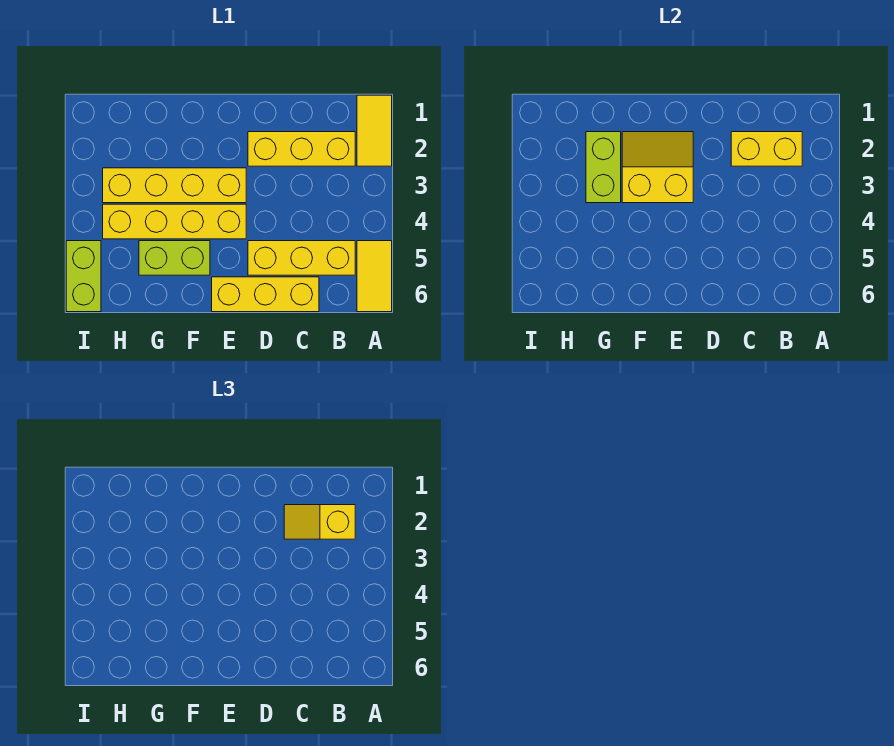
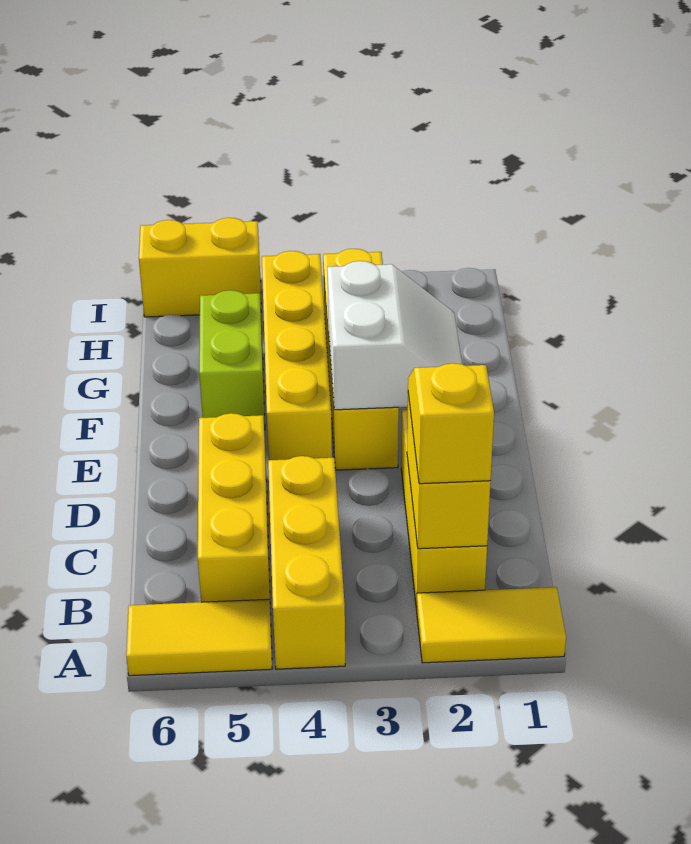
yellow 1x3 brick [212,277,319,312] -> yellow 1x3 brick moved to [268,456,345,669]
yellow 2x2 slope [622,132,693,203] -> white 2x2 slope [327,261,462,410]
lime 1x2 brick [586,132,621,203] -> none
lime 1x2 brick [66,241,101,312] -> yellow 1x2 brick [139,218,261,317]

